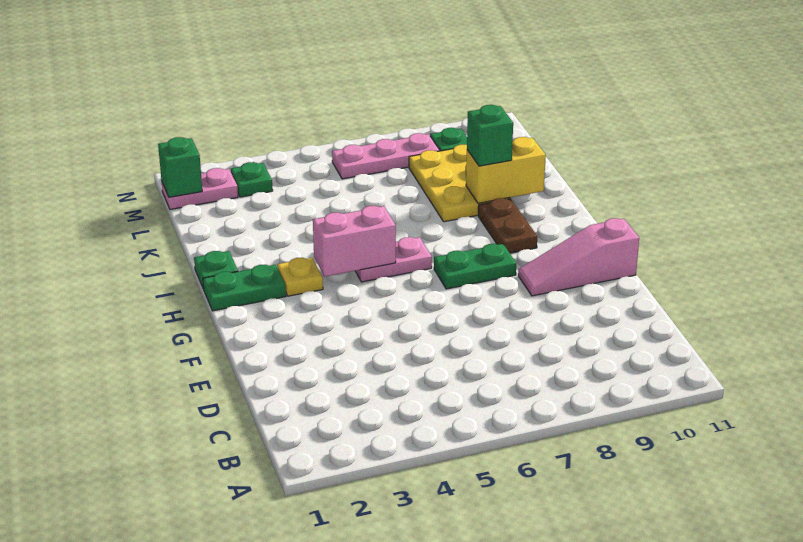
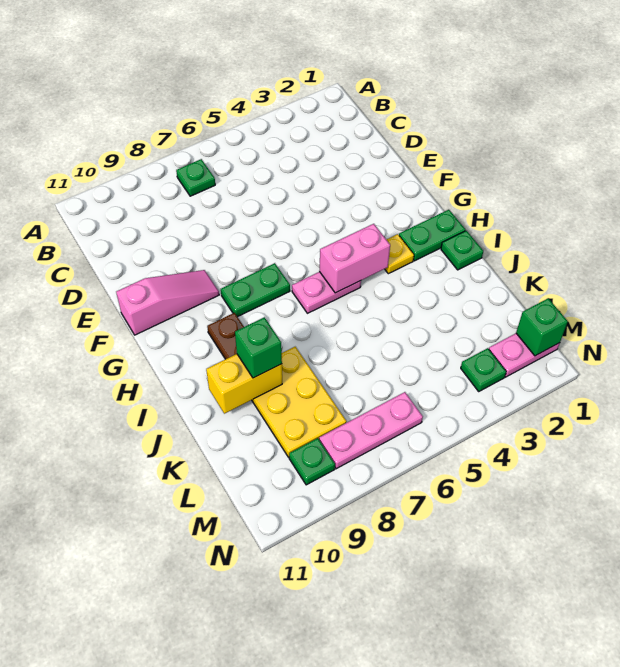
none -> green 1x1 plate [176,159,215,196]

